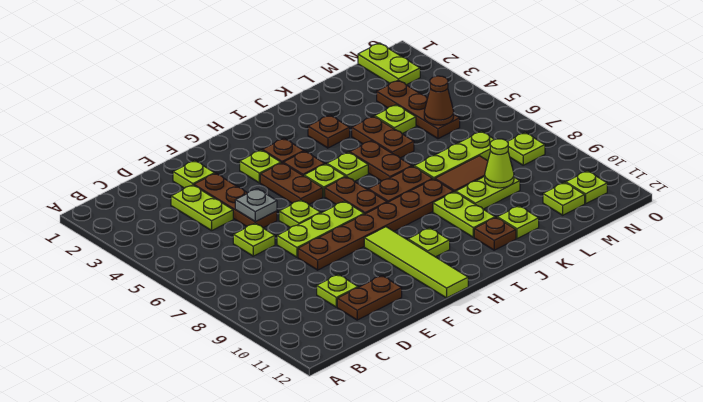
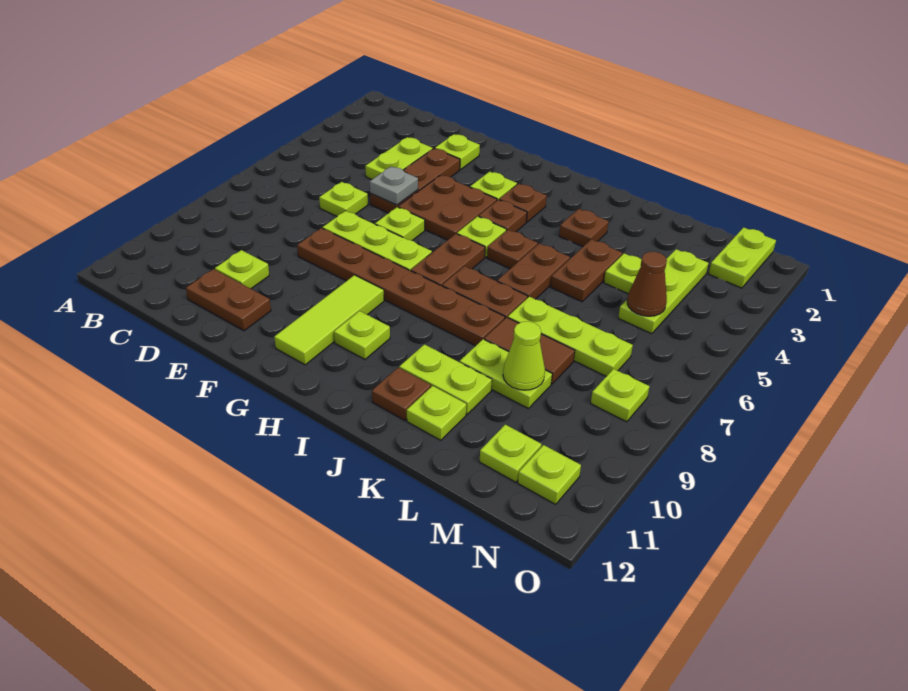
brown 1x2 plate [260,163,323,205] -> brown 2x2 plate [398,175,497,240]
lime 1x4 tile [364,227,468,298] -> lime 1x3 tile [274,275,384,365]
lime 1x1 plate [327,152,368,181] -> brown 1x1 plate [487,230,538,269]
lime 1x2 plate [433,192,495,237] -> lime 1x2 plate turned to [399,344,492,414]
brown 1x3 plate [377,80,460,139] -> lime 1x3 plate [618,249,708,334]

